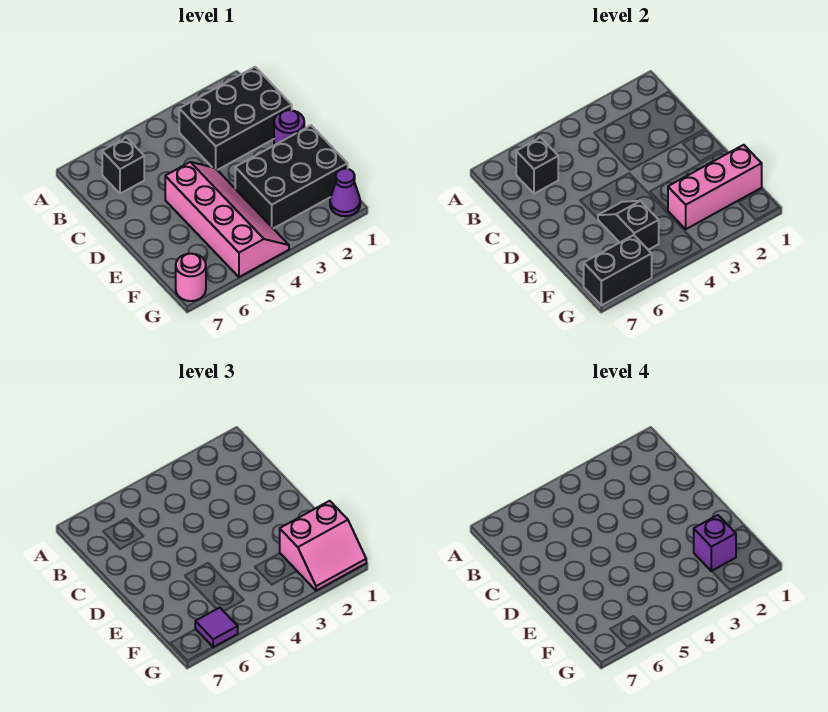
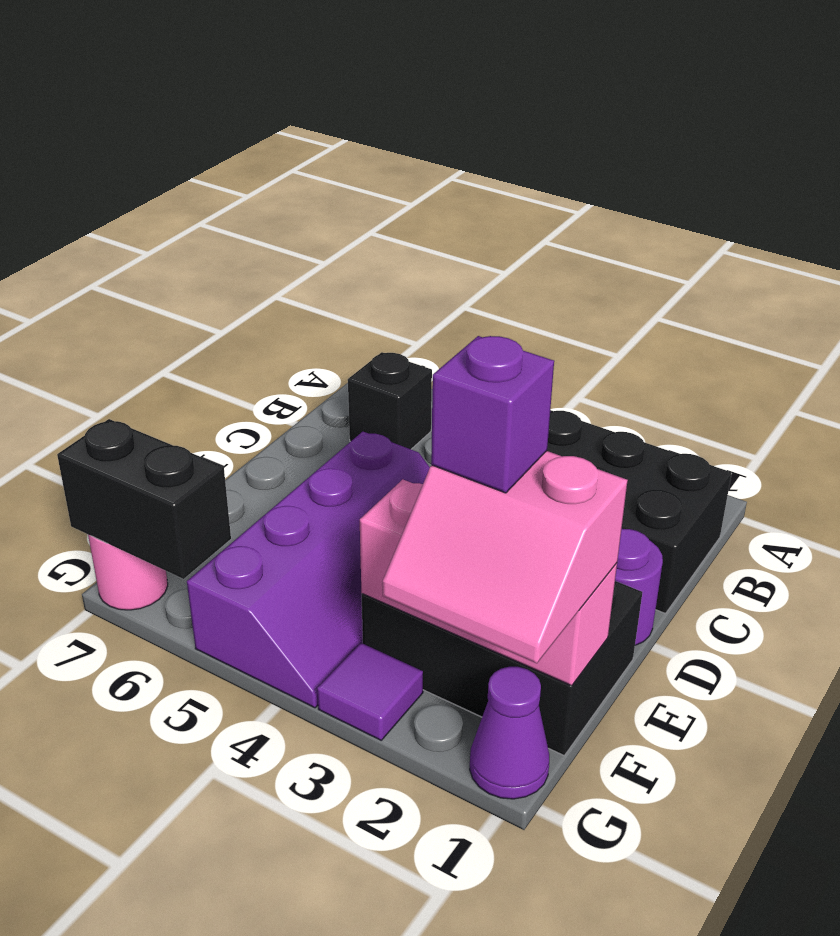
black 1x1 brick [516,137,558,194] -> none
pink 2x4 slope [165,162,289,277] -> purple 2x4 slope [187,432,430,708]
black 1x2 slope [598,201,659,250] -> none
purple 1x1 tile [195,608,238,647] -> purple 1x1 tile moved to [317,643,423,740]

